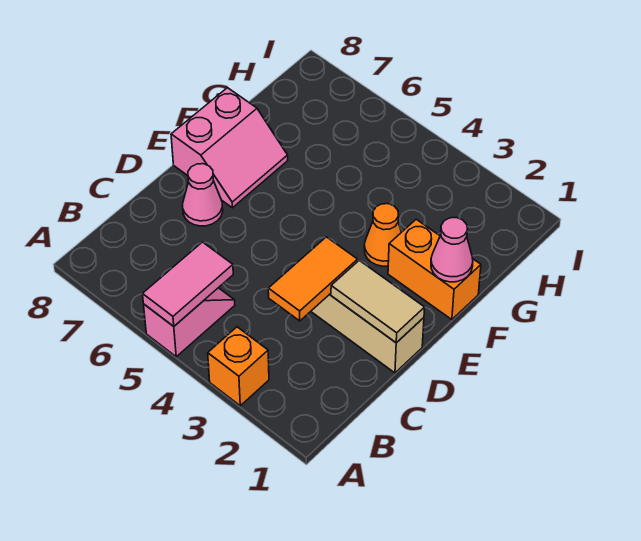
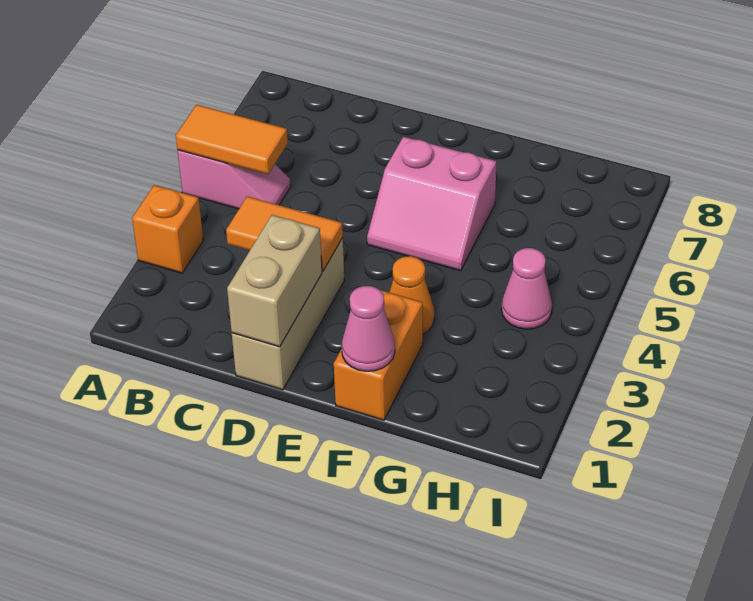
pink 1x2 tile [143,242,233,326] -> orange 1x2 tile [176,105,288,174]
tan 1x2 tile [331,260,425,343] -> tan 1x2 brick [227,215,322,347]
pink 1x1 cone [183,164,223,226] -> pink 1x1 cone moved to [501,248,552,329]
pink 2x2 slope [171,88,288,208] -> pink 2x2 slope moved to [367,137,497,271]

